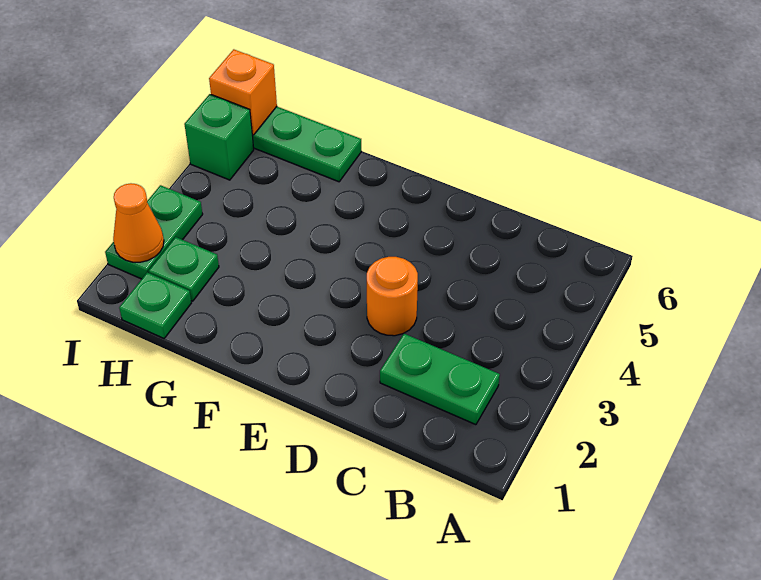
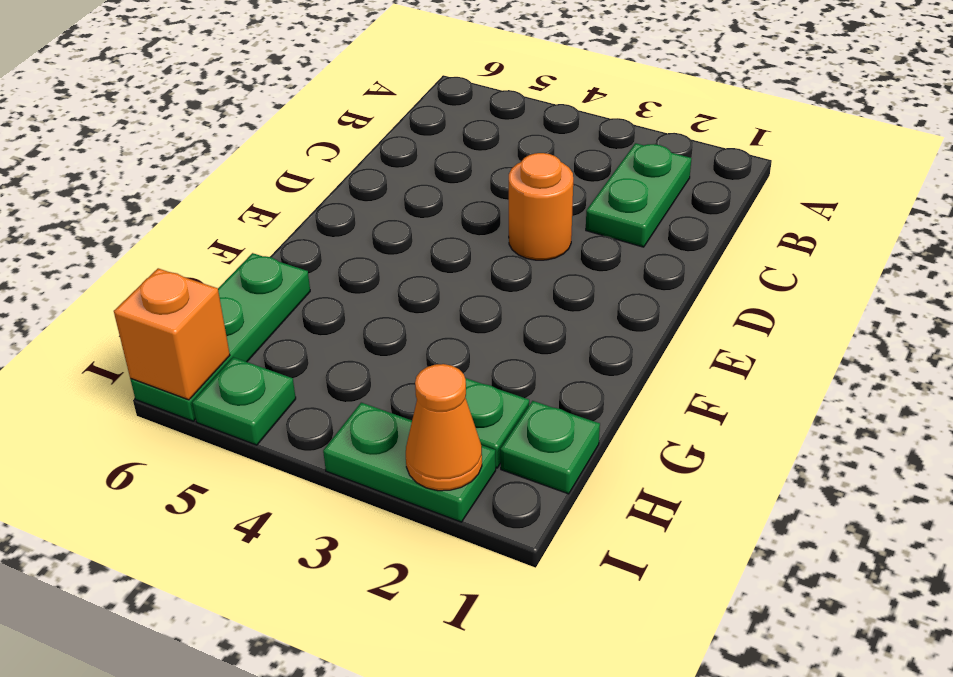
green 1x1 brick [184,94,254,180] -> green 1x1 plate [192,357,296,445]

